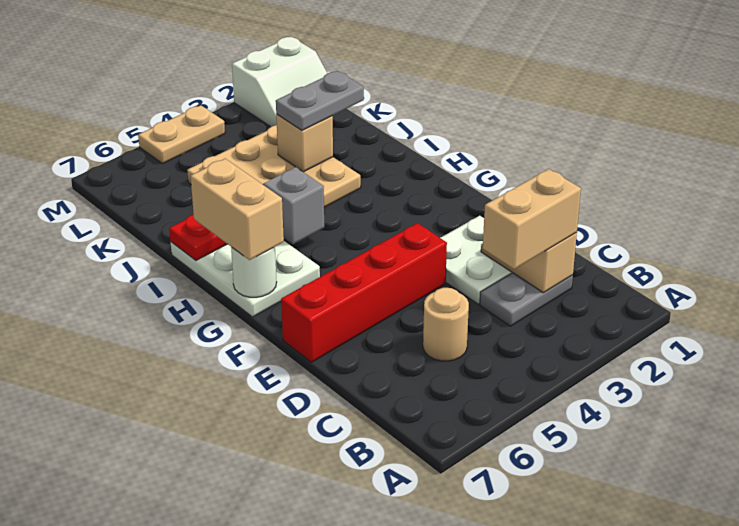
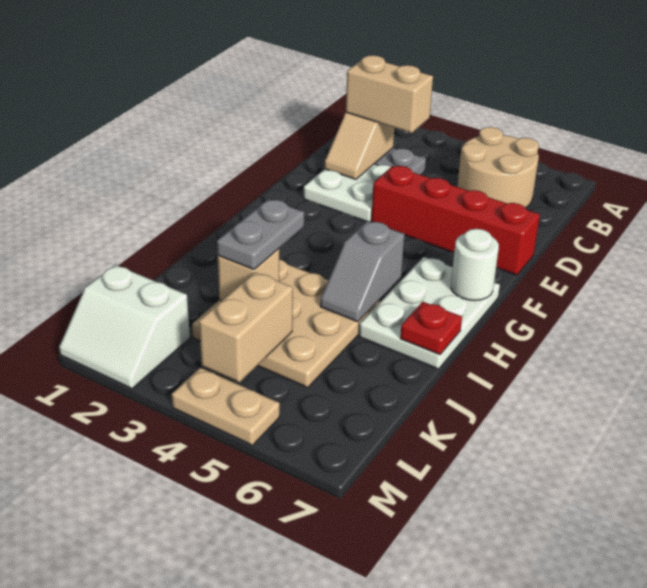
tan 1x1 round brick [423,288,469,361] -> tan 2x2 round brick [457,127,539,208]
tan 1x2 brick [191,159,284,260] -> tan 1x2 brick moved to [199,272,293,382]
grey 1x2 plate [276,71,364,131] -> grey 1x2 plate turned to [217,199,304,270]
white 2x2 slope [232,37,327,127] -> white 2x2 slope turned to [59,265,190,389]

